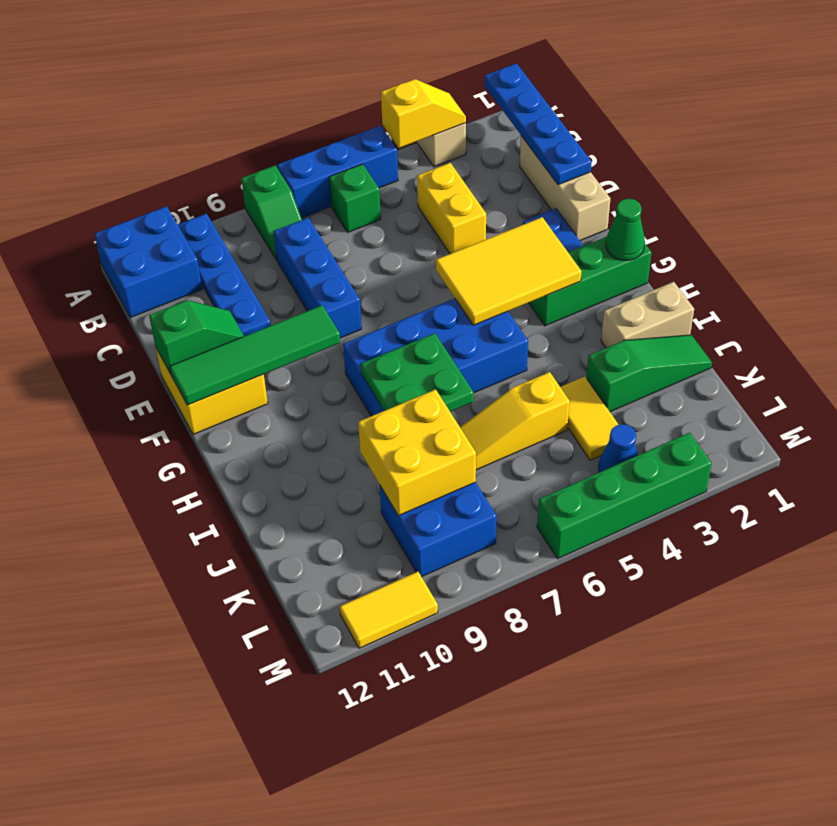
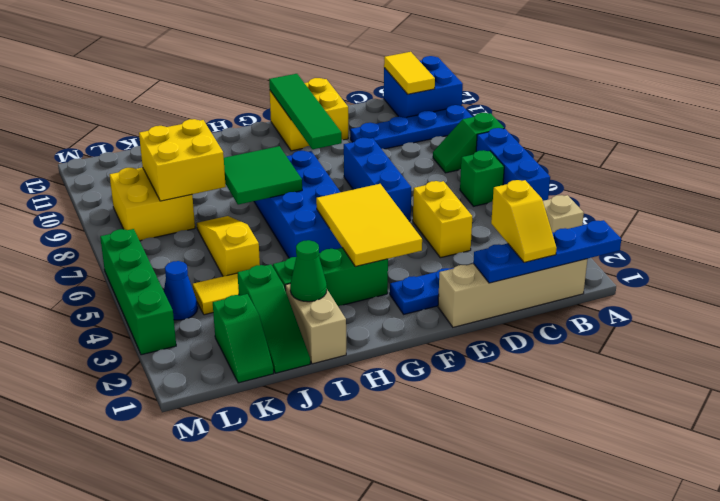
yellow 1x2 slope [381,79,466,148] -> yellow 1x2 slope moved to [491,180,557,263]
tan 1x3 brick [520,136,610,241] -> tan 1x4 brick [438,259,587,327]
yellow 1x2 brick [417,163,486,254] -> yellow 1x2 brick turned to [413,181,472,258]
blue 1x3 brick [274,218,362,338] -> blue 1x3 brick turned to [344,138,411,221]
green 1x2 slope [149,300,244,374] -> green 1x2 slope moved to [213,294,274,383]
green 1x3 brick [529,237,651,326] -> green 1x3 brick turned to [273,248,388,306]
green 1x1 cone [606,199,645,260] -> green 1x1 cone moved to [290,240,327,302]
green 2x2 plate [361,333,474,412] -> green 2x2 tile [224,146,302,205]
blue 2x2 brick [380,482,497,577] -> yellow 2x2 brick [110,167,195,241]
yellow 1x2 tile [340,572,438,648] -> yellow 1x2 tile moved to [384,52,435,94]

